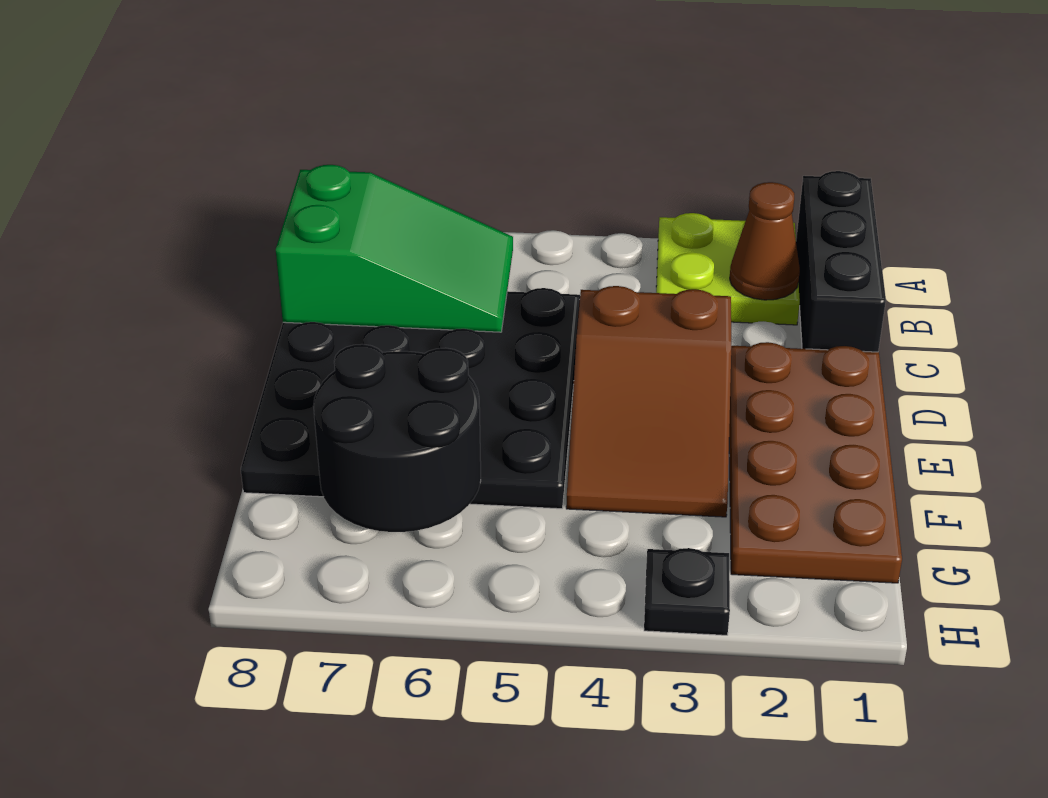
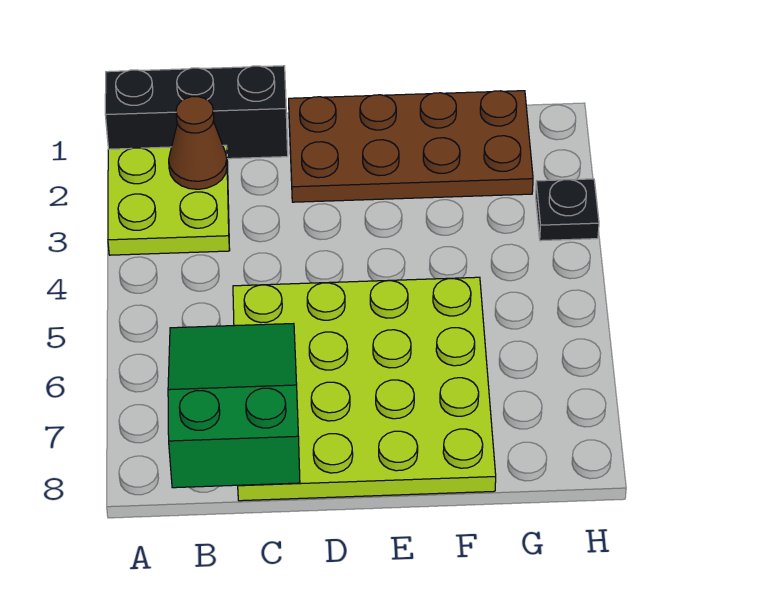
black 4x4 plate [241,288,580,509] -> lime 4x4 plate [233,277,496,501]
brown 2x3 slope [566,286,731,517] -> none
black 2x2 round brick [313,344,481,532] -> none

